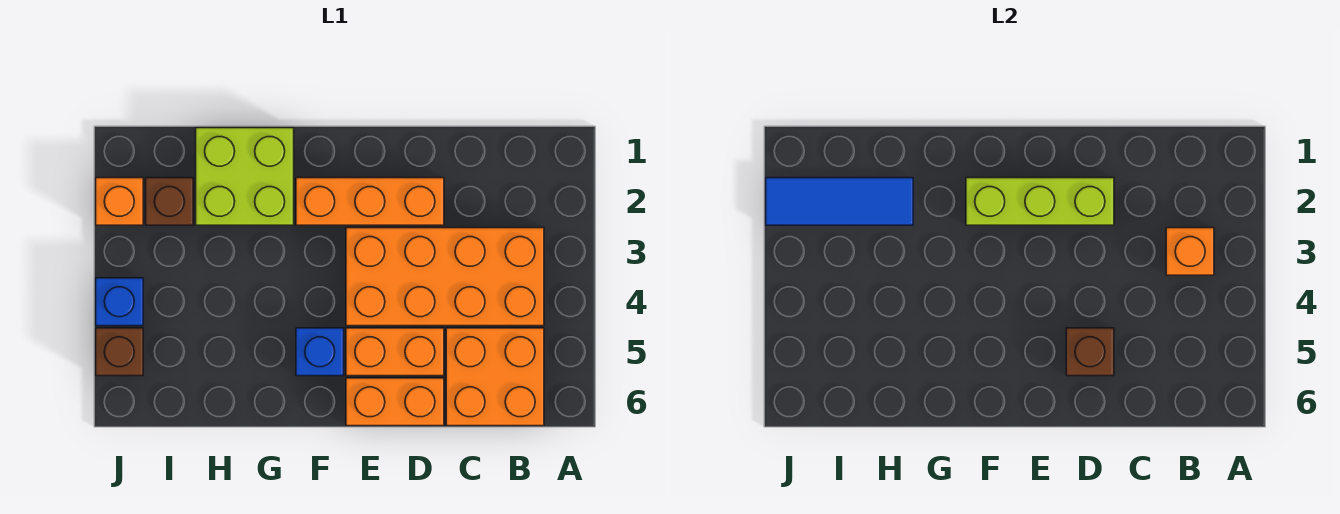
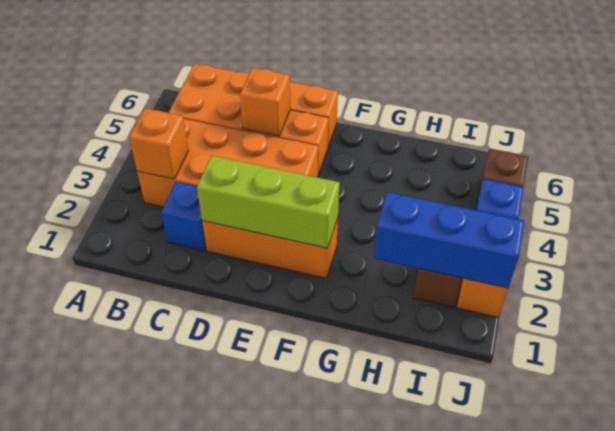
brown 1x1 brick [1066,328,1114,376] -> orange 1x1 brick [240,68,290,136]
blue 1x1 brick [296,328,344,376] -> blue 1x1 brick moved to [161,182,206,251]
lime 2x2 brick [196,128,294,225] -> none
blue 1x3 tile [766,178,913,225] -> blue 1x3 brick [374,192,524,288]

